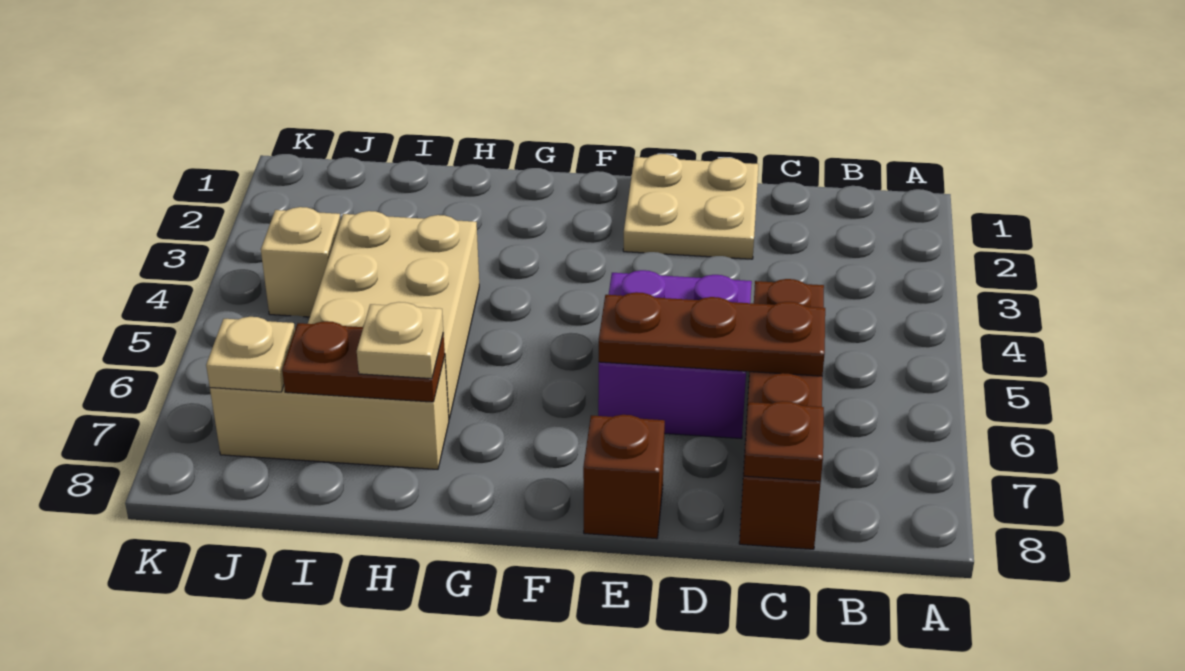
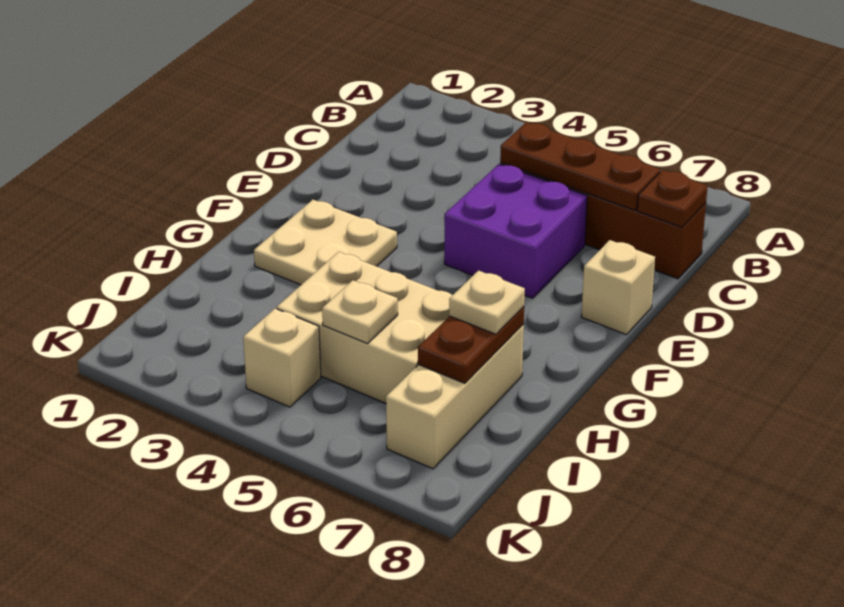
brown 1x3 plate [599,292,825,376] -> brown 1x3 plate turned to [500,122,660,210]
tan 2x2 plate [623,154,759,259] -> tan 2x2 plate moved to [254,200,397,285]
brown 1x1 brick [583,415,665,539] -> tan 1x1 brick [581,240,655,335]
tan 1x1 plate [206,317,295,392] -> tan 1x1 plate moved to [322,280,398,343]

